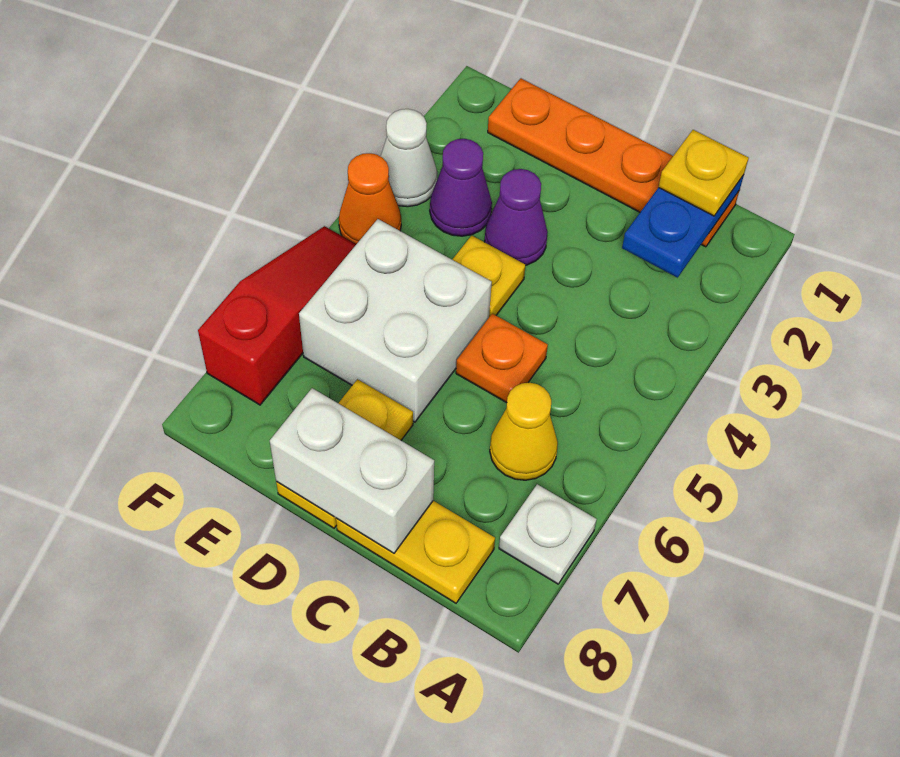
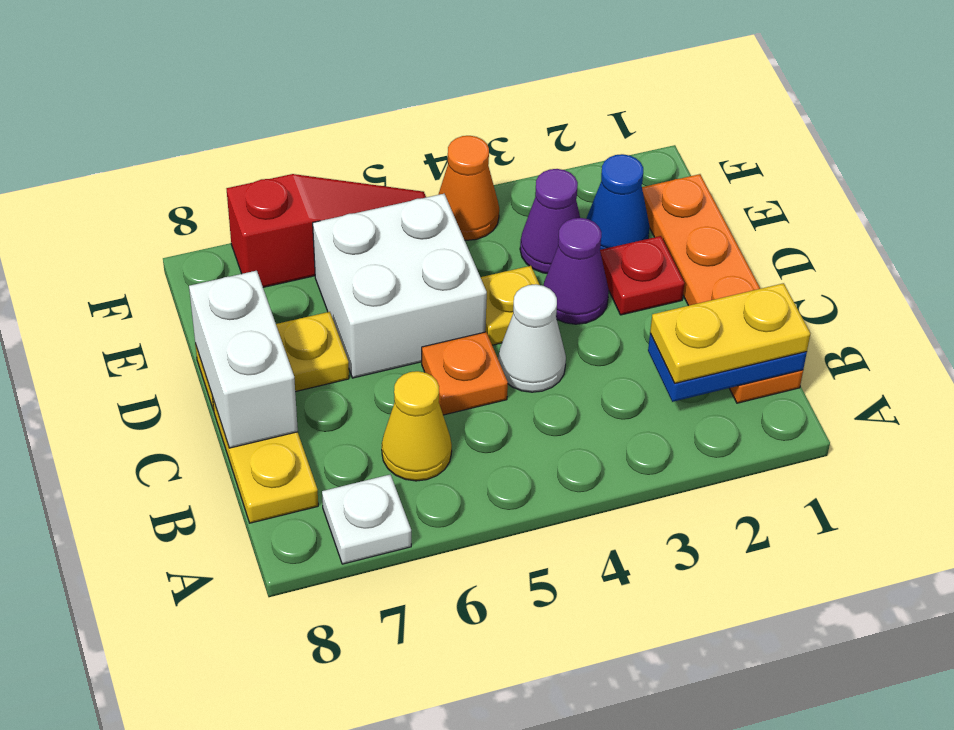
yellow 1x1 plate [659,130,749,216] -> yellow 1x2 plate [650,283,810,383]
none -> red 1x1 plate [600,236,685,315]
none -> blue 1x1 cone [586,154,650,250]
white 1x1 cone [381,109,437,207] -> white 1x1 cone moved to [498,284,566,392]

